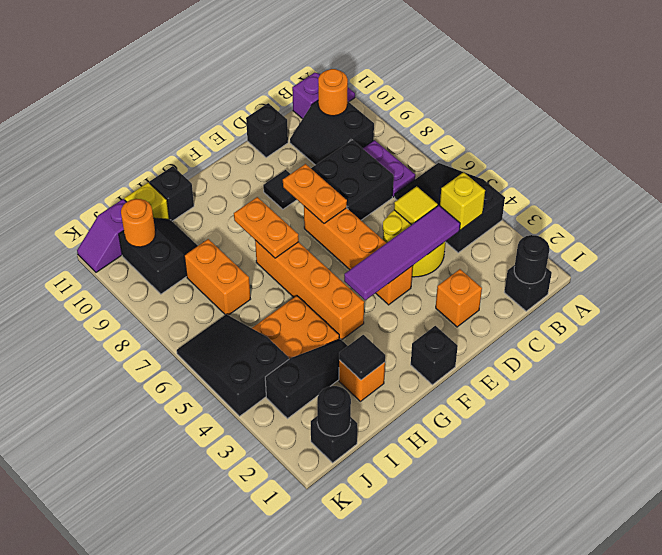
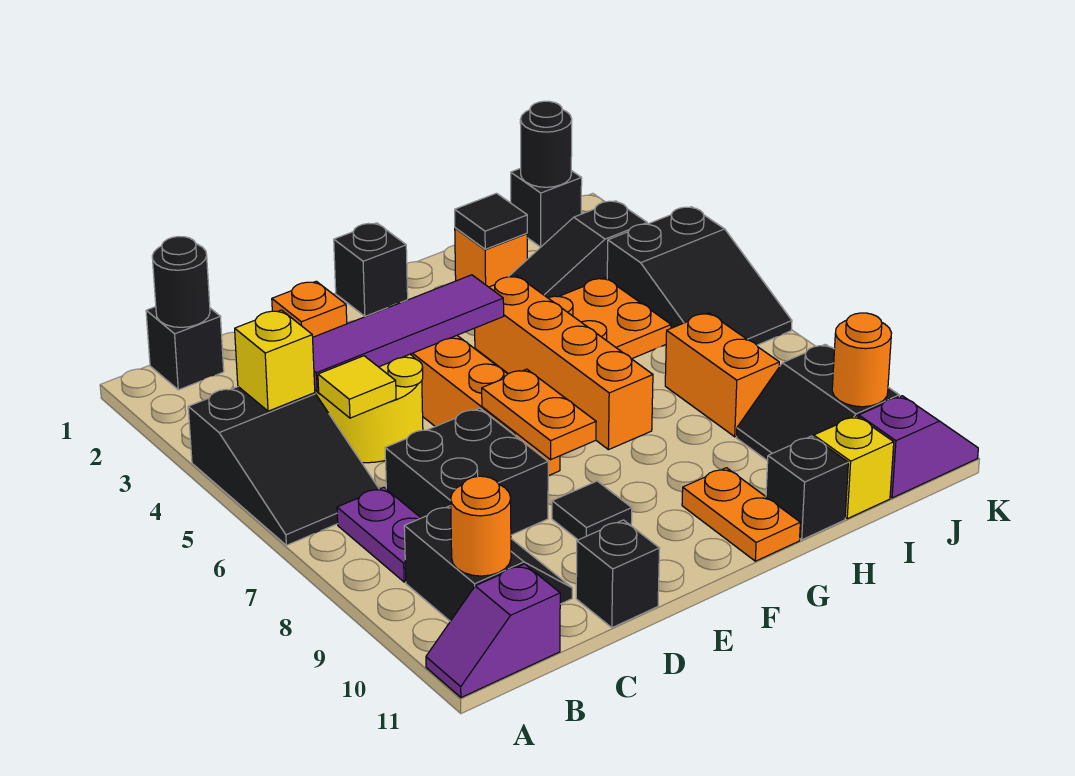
orange 1x2 plate [234,197,299,258] -> orange 1x2 plate moved to [682,468,800,561]

